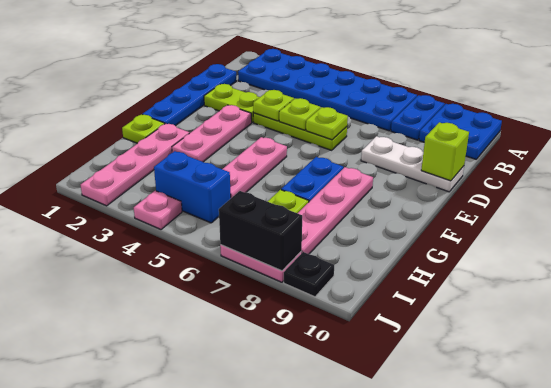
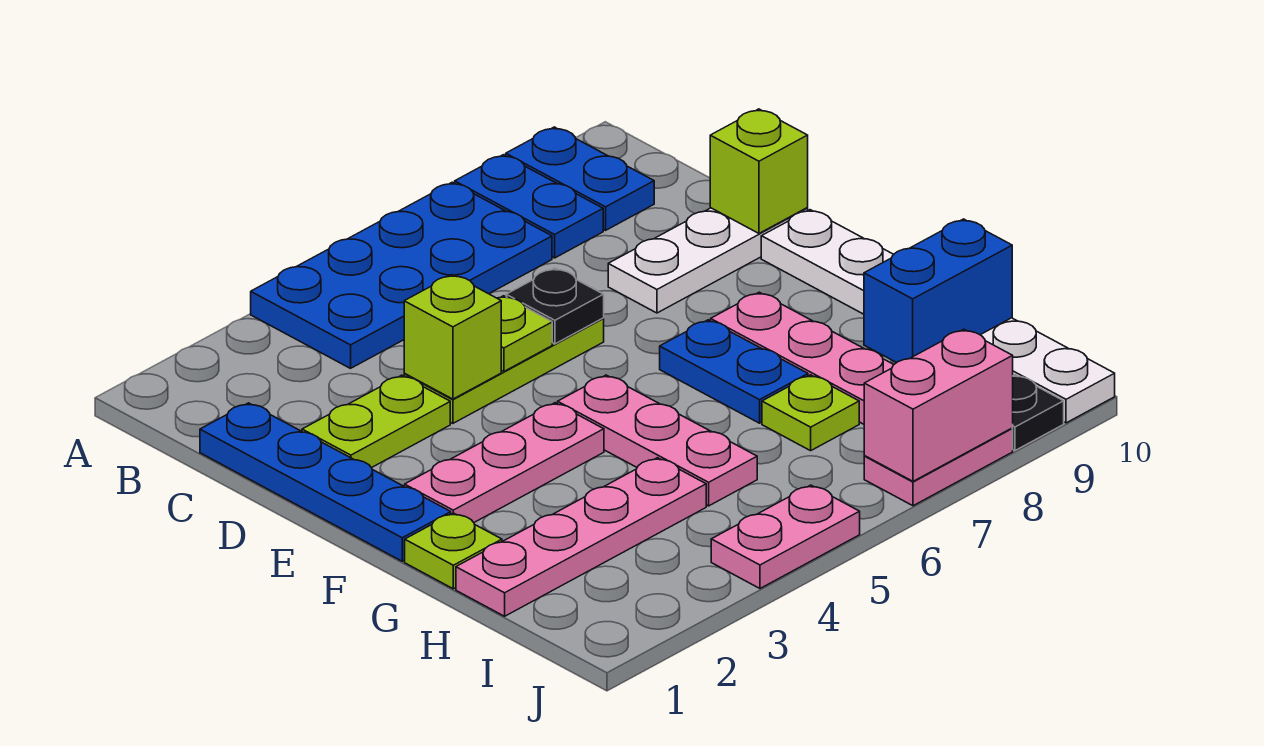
blue 2x6 plate [238,49,417,131] -> blue 2x4 plate [251,182,552,368]
blue 2x2 plate [419,104,502,159] -> blue 1x2 plate [506,127,654,230]
lime 1x1 plate [253,90,294,121] -> lime 1x1 brick [404,275,501,399]
lime 1x1 plate [306,107,348,140] -> black 1x1 plate [506,268,604,344]
pink 1x3 plate [172,105,252,162] -> pink 1x3 plate turned to [405,403,604,522]
none -> white 1x6 plate [761,210,1115,423]
pink 1x4 plate [81,123,189,206] -> pink 1x4 plate turned to [456,458,706,616]
blue 1x2 brick [154,151,231,223] -> blue 1x2 brick moved to [864,219,1012,363]
pink 1x1 plate [134,191,182,229] -> pink 1x2 plate [711,485,860,588]
black 1x2 brick [219,191,302,271] -> pink 1x2 brick [864,329,1013,481]

